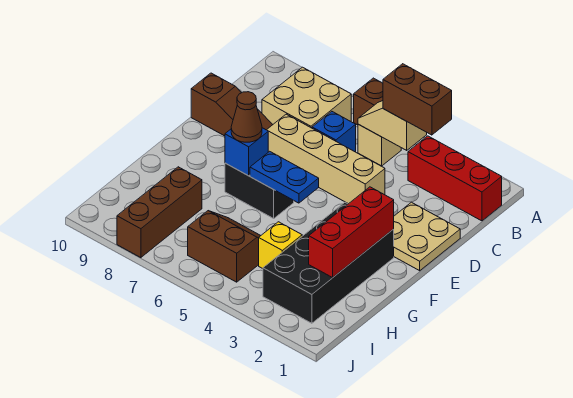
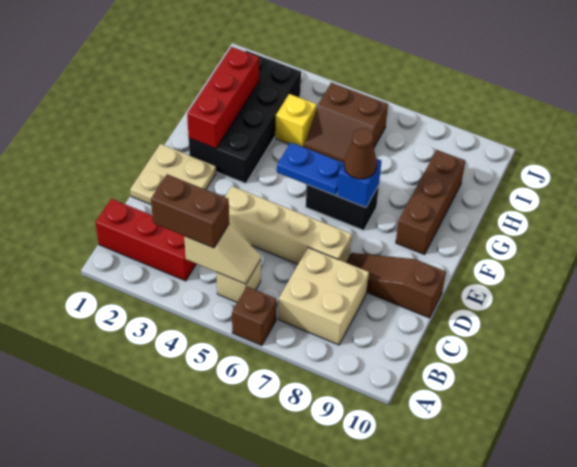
blue 1x1 brick [312,112,356,152] -> none
brown 1x3 brick [117,167,202,258] -> brown 1x3 brick moved to [396,150,465,255]

